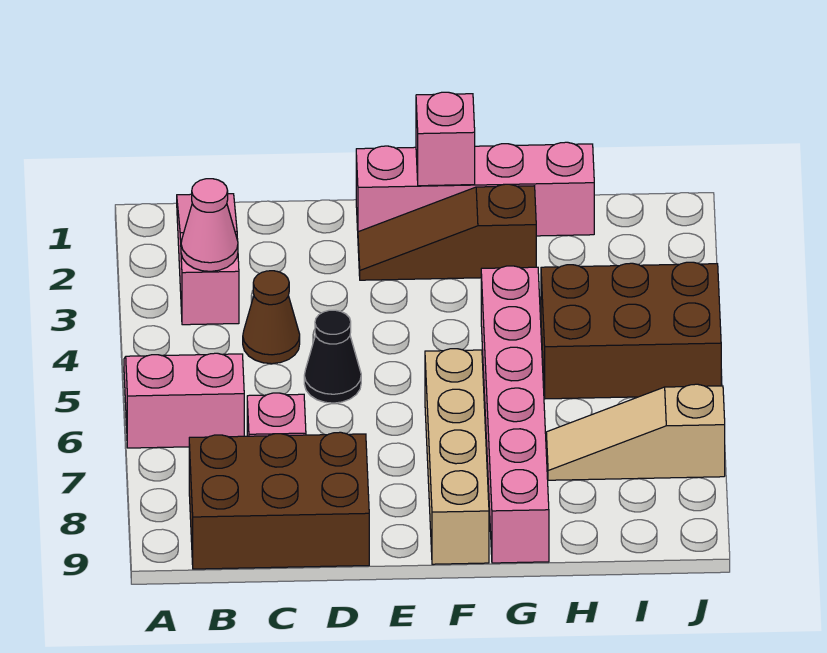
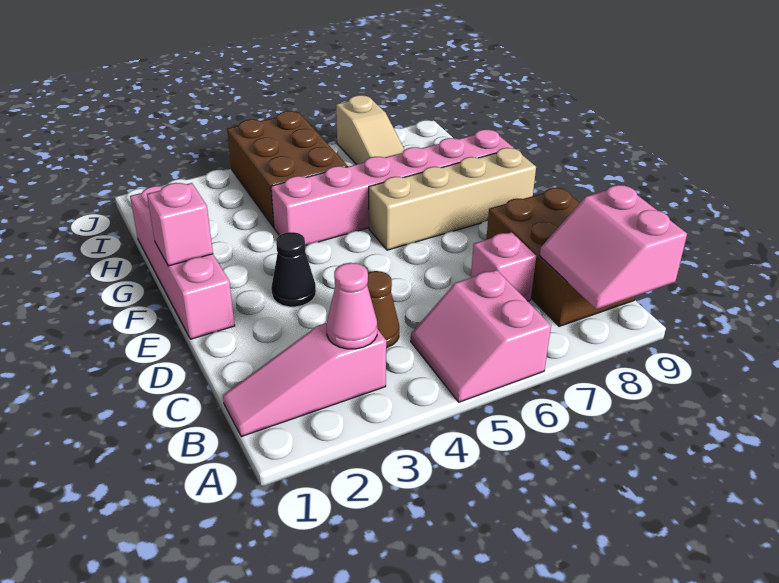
none -> pink 2x2 slope [540,185,687,309]
black 1x1 cone [304,310,361,403] -> black 1x1 cone moved to [271,232,316,307]
brown 1x3 slope [358,184,536,280] -> none

